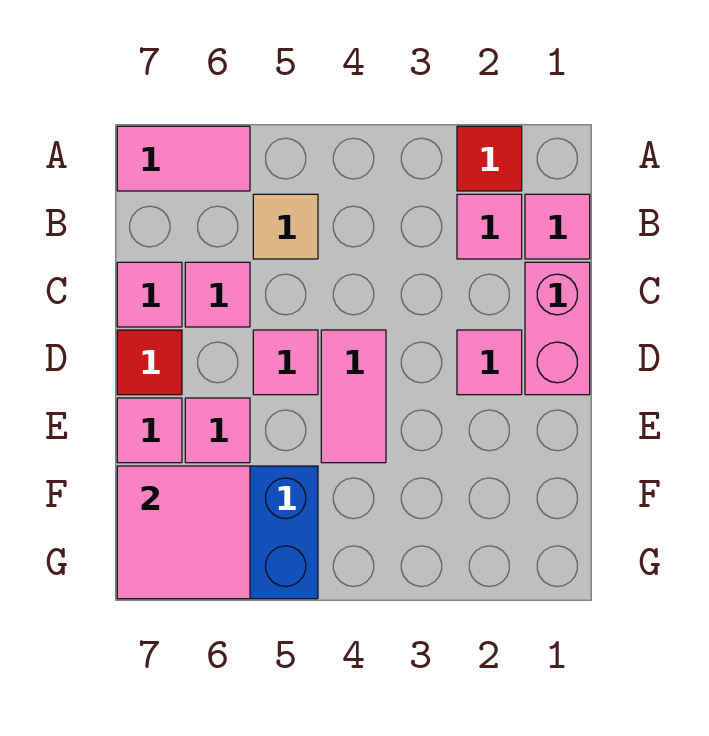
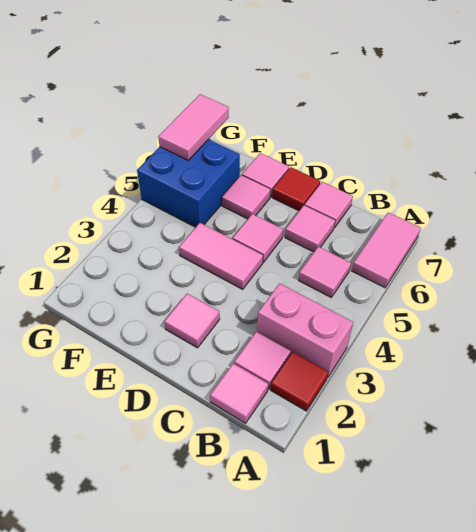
tan 1x1 tile [253,194,318,259] -> pink 1x1 tile [299,247,351,297]
pink 1x2 brick [525,262,590,395] -> pink 1x2 brick moved to [257,283,353,378]
pink 2x2 tile [117,466,250,599] -> pink 1x2 tile [158,94,229,160]

